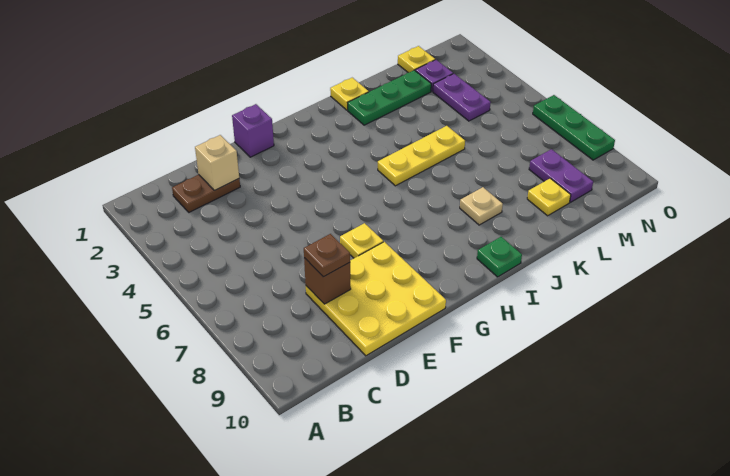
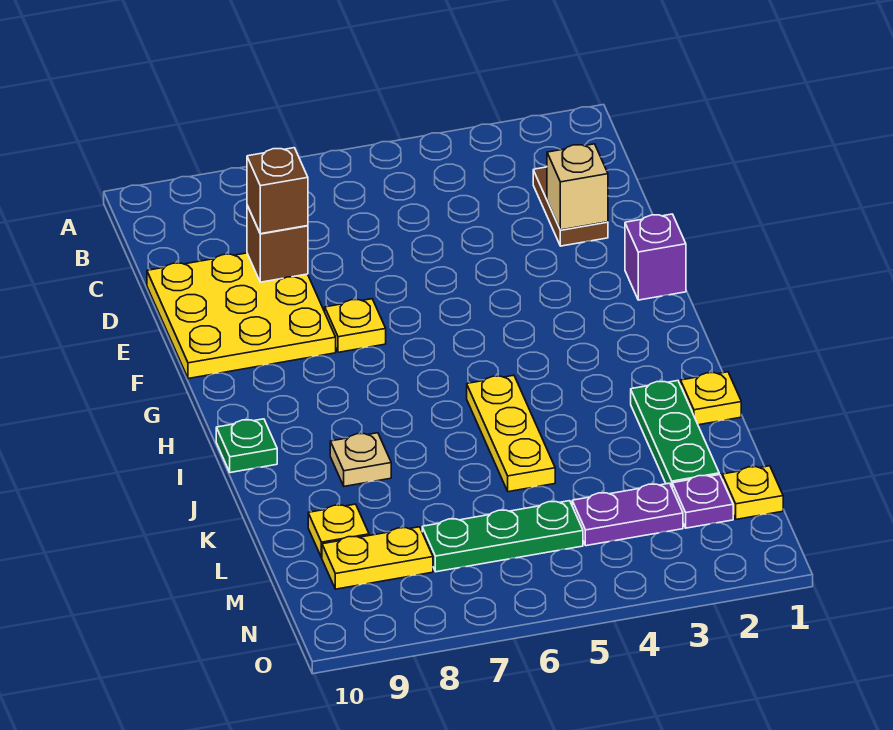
brown 1x1 plate [304,234,350,277] -> brown 1x1 brick [247,148,308,234]
purple 1x2 plate [529,149,593,202] -> yellow 1x2 plate [322,527,433,589]
green 1x3 plate [533,95,615,160] -> green 1x3 plate moved to [422,501,583,572]

